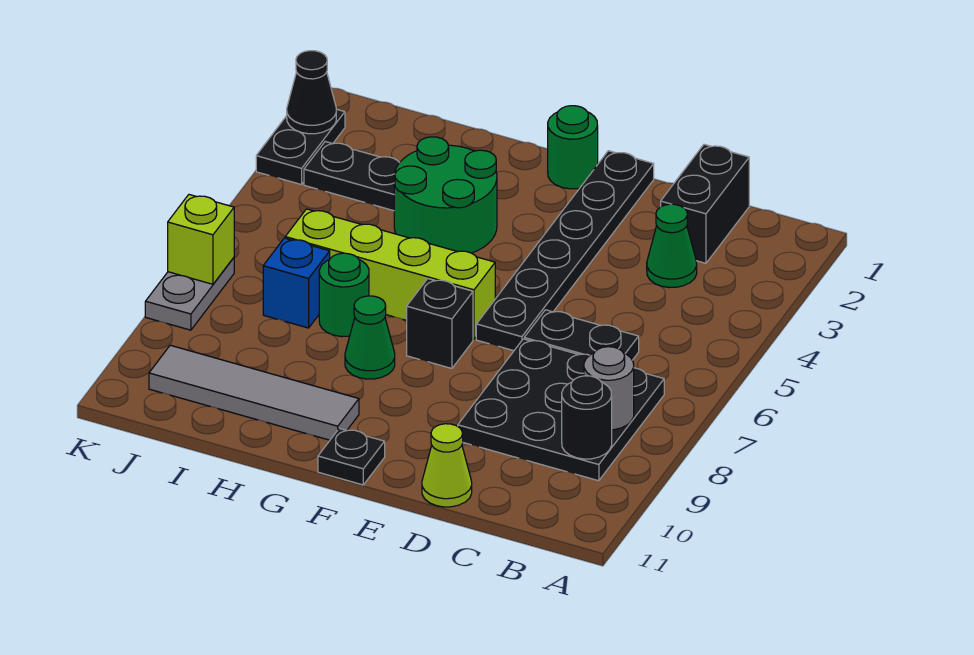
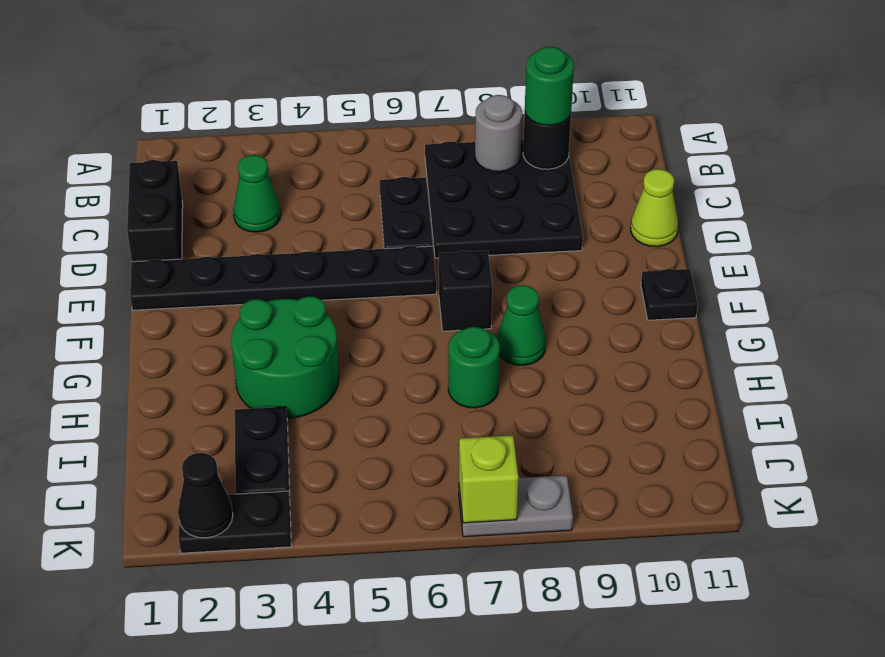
black 1x2 brick [661,144,749,263] -> black 1x2 brick turned to [127,160,183,262]
green 1x1 round brick [548,106,598,189] -> green 1x1 round brick moved to [525,47,574,125]
lime 1x4 brick [285,209,495,339] -> none
grey 1x4 tile [149,345,359,440] -> none
blue 1x1 brick [263,238,330,328] -> none

